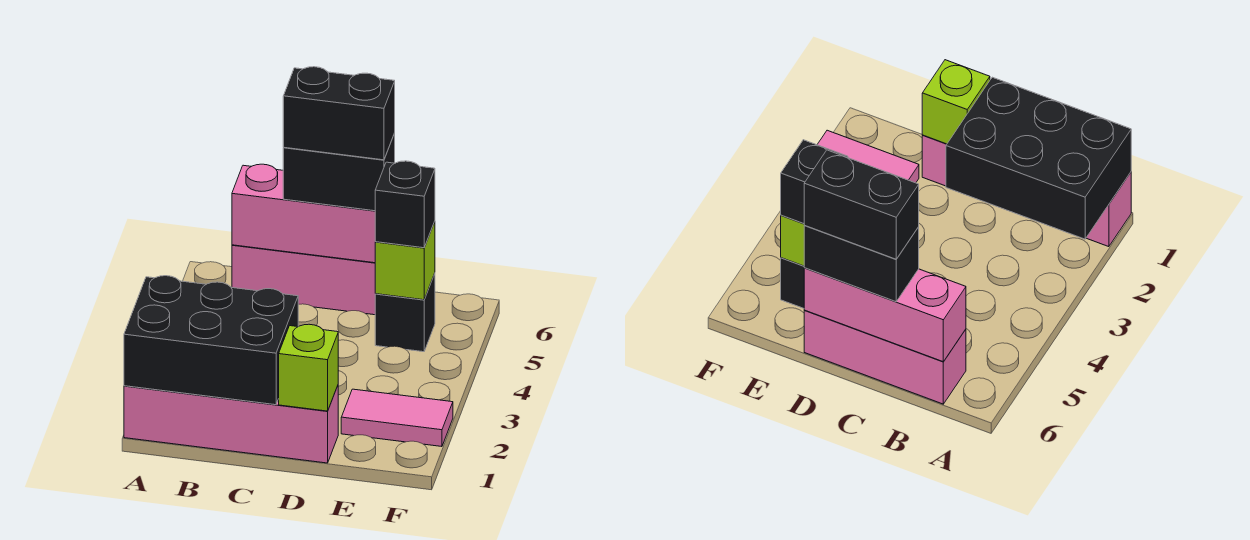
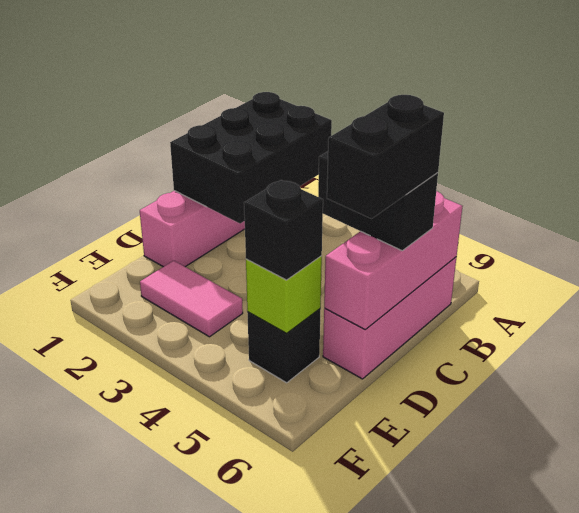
black 1x2 brick [283,134,395,211] -> black 1x2 brick turned to [318,152,438,251]
lime 1x1 brick [279,324,338,411] -> none
pink 1x2 tile [341,389,453,447] -> pink 1x2 tile turned to [140,261,243,337]

